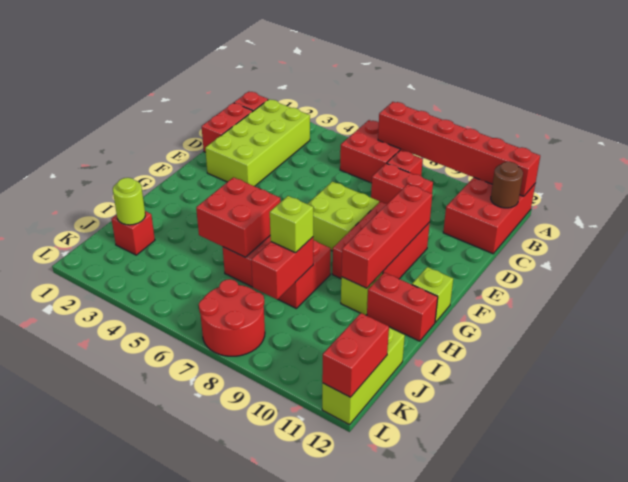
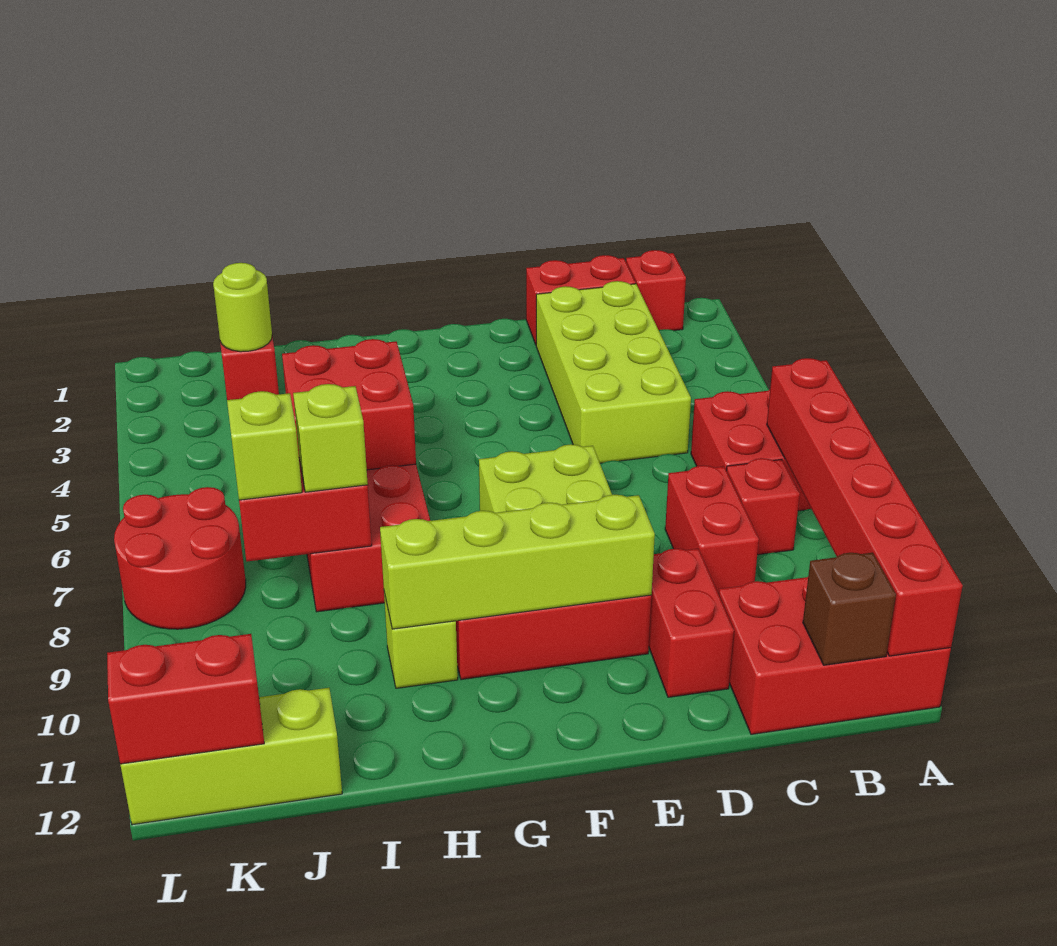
lime 2x4 brick [205,99,310,186] -> lime 2x4 brick turned to [536,281,691,463]
brown 1x1 round brick [491,162,523,208] -> brown 1x1 brick [803,553,896,665]
red 1x4 brick [341,184,432,288] -> lime 1x4 brick [380,495,655,629]
lime 1x1 brick [412,267,453,322] -> lime 1x1 brick moved to [227,391,302,500]
red 1x2 brick [367,272,438,341] -> red 1x2 brick moved to [649,549,734,697]

